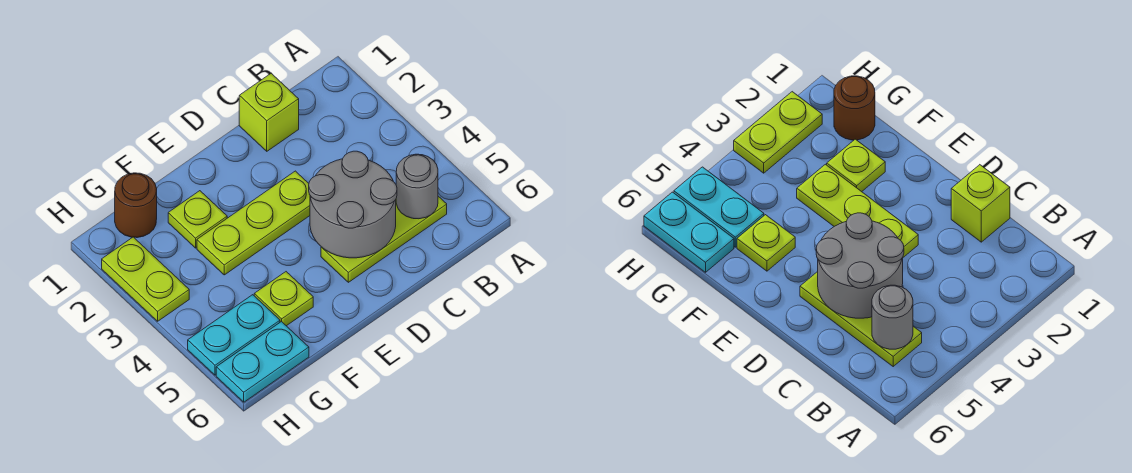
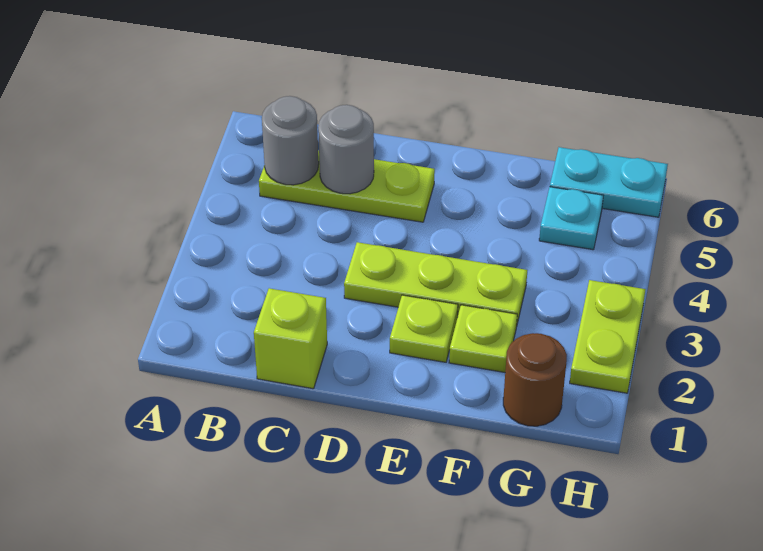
grey 2x2 round brick [309,151,397,258] -> grey 1x1 round brick [318,105,374,194]
lime 1x1 plate [254,272,313,326] -> lime 1x1 plate moved to [390,295,458,362]
cyan 1x2 plate [188,295,280,375] -> cyan 1x1 plate [539,187,603,250]

